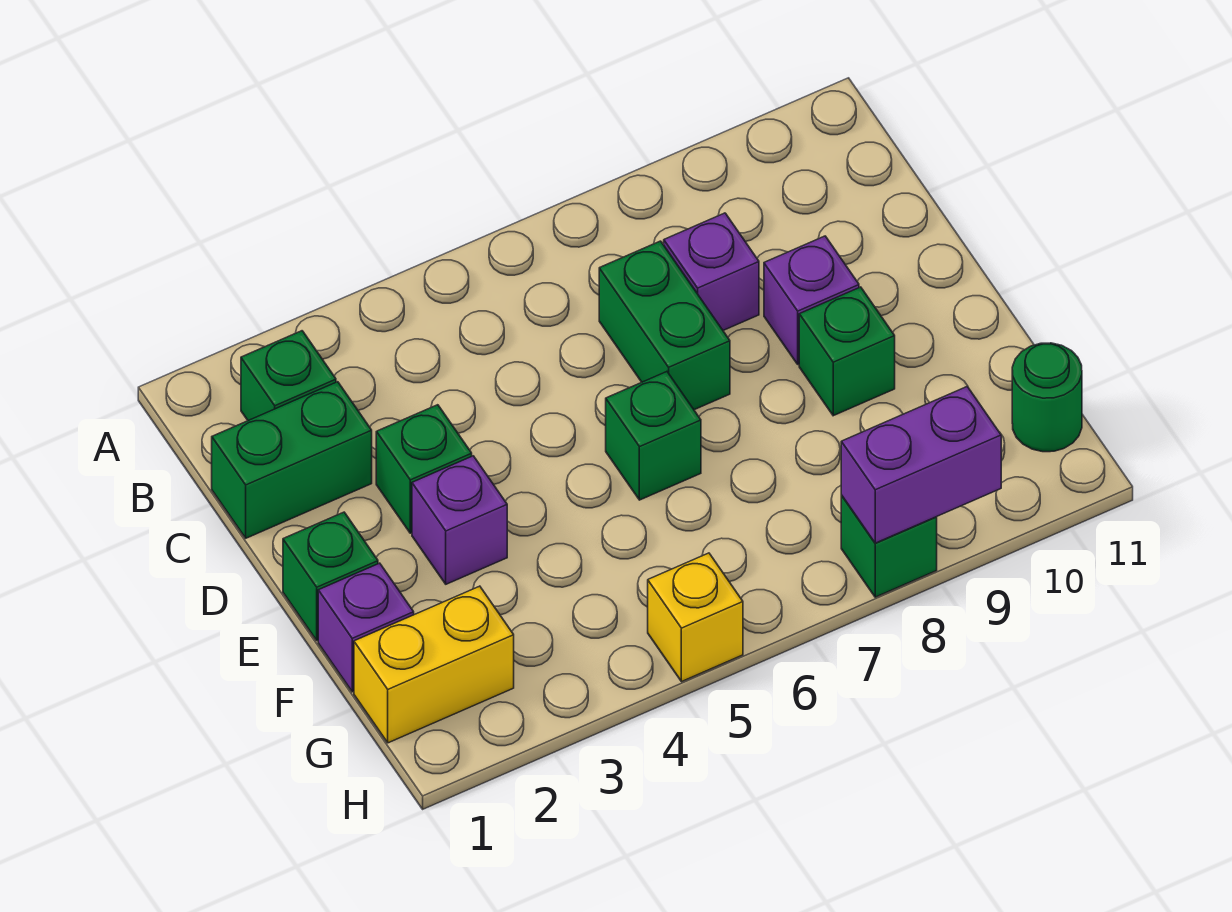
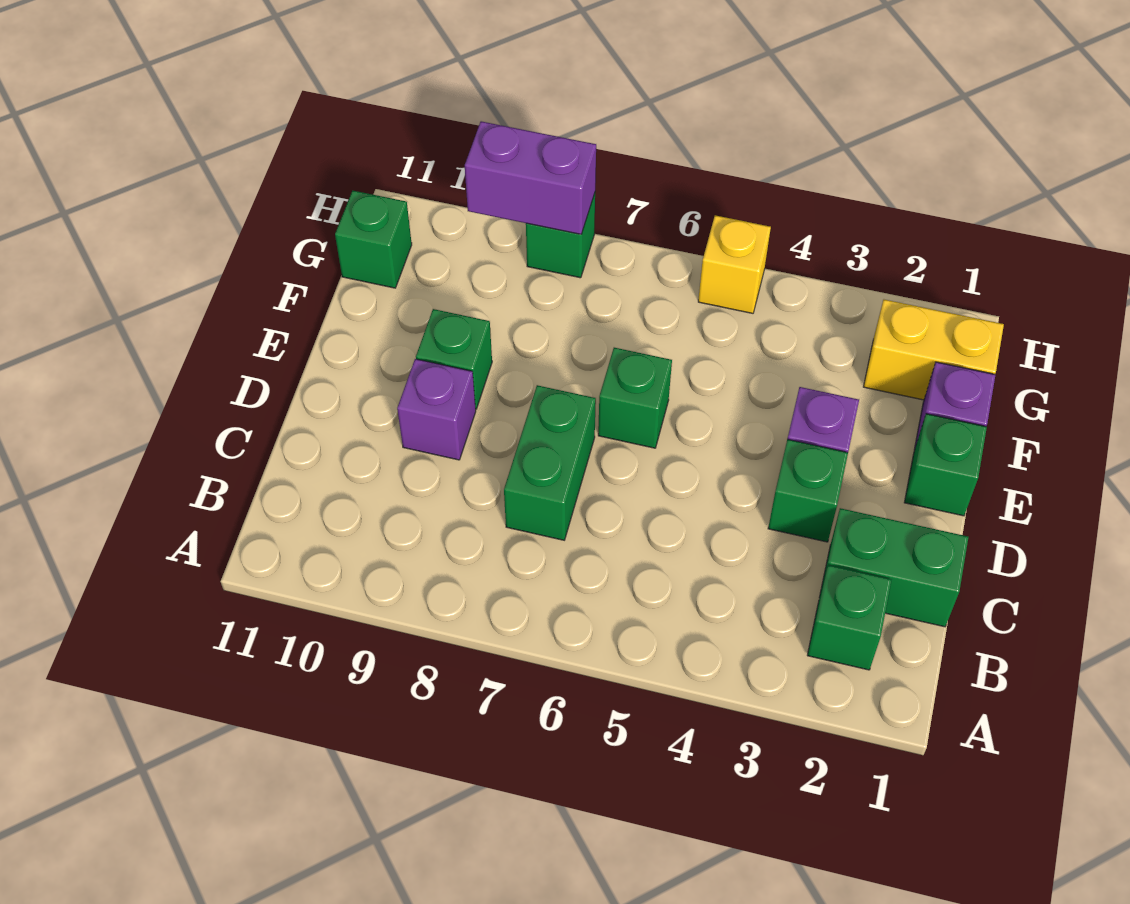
purple 1x1 brick [664,213,759,330] -> none
green 1x1 round brick [1012,343,1082,452] -> green 1x1 brick [335,191,412,288]

